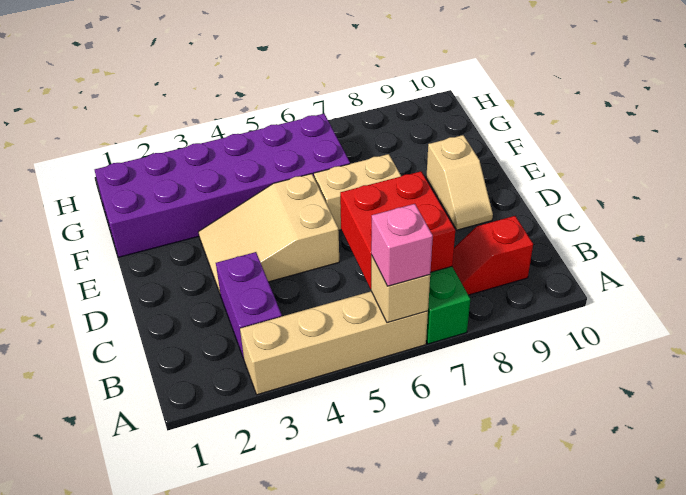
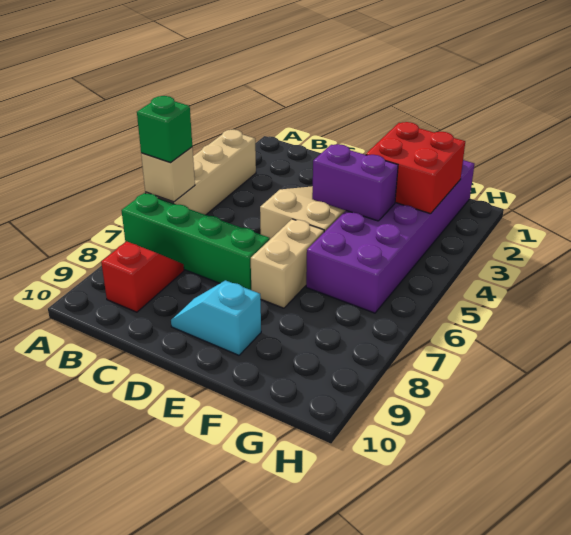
pink 1x1 brick [371,204,433,286] -> green 1x1 brick [137,96,192,163]
purple 1x2 brick [216,252,282,359] -> purple 1x2 brick moved to [312,144,398,221]
red 2x2 brick [340,171,455,289] -> red 2x2 brick moved to [366,122,465,214]
tan 1x2 slope [426,135,493,230] -> cyan 1x2 slope [171,280,261,355]

